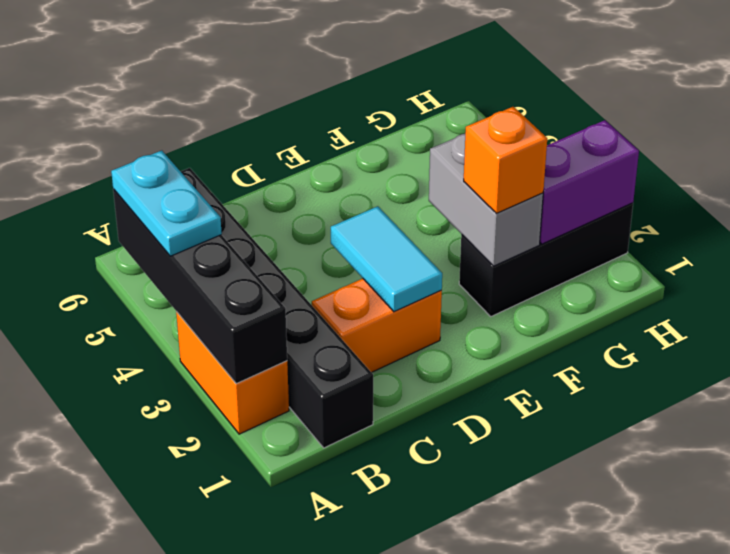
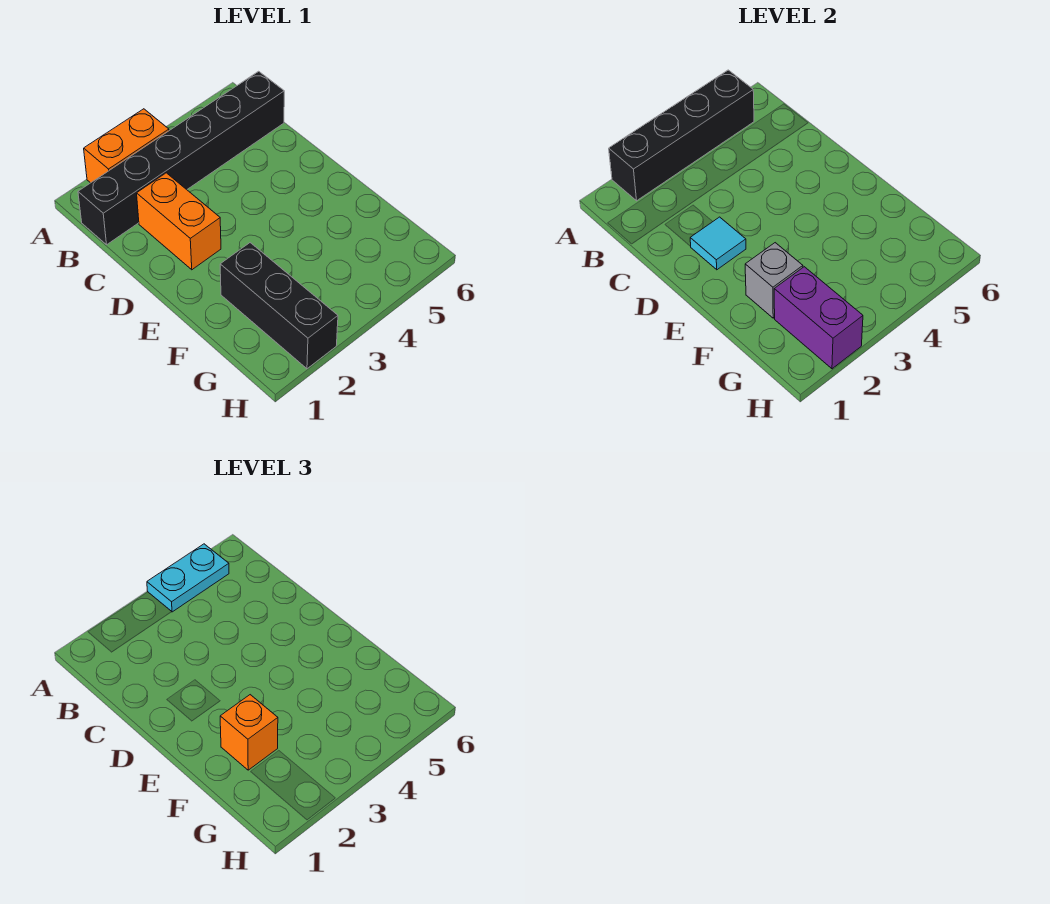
cyan 1x2 tile [331,206,442,312] -> cyan 1x1 tile [690,217,746,270]
grey 1x2 brick [429,134,543,266] -> grey 1x1 brick [745,243,803,318]

